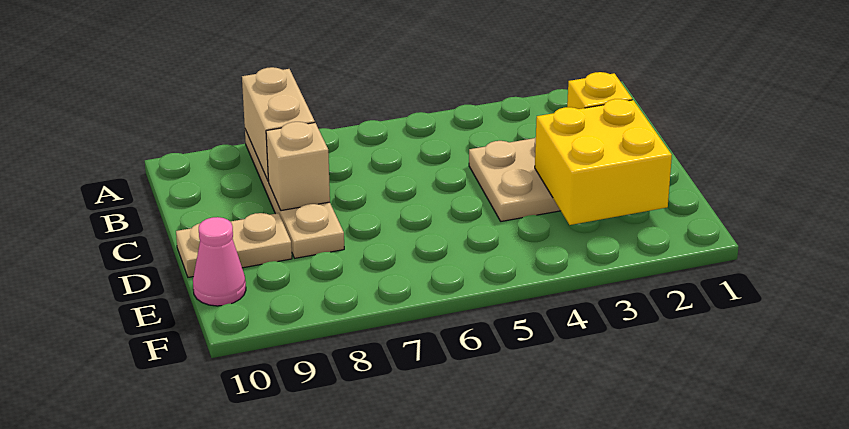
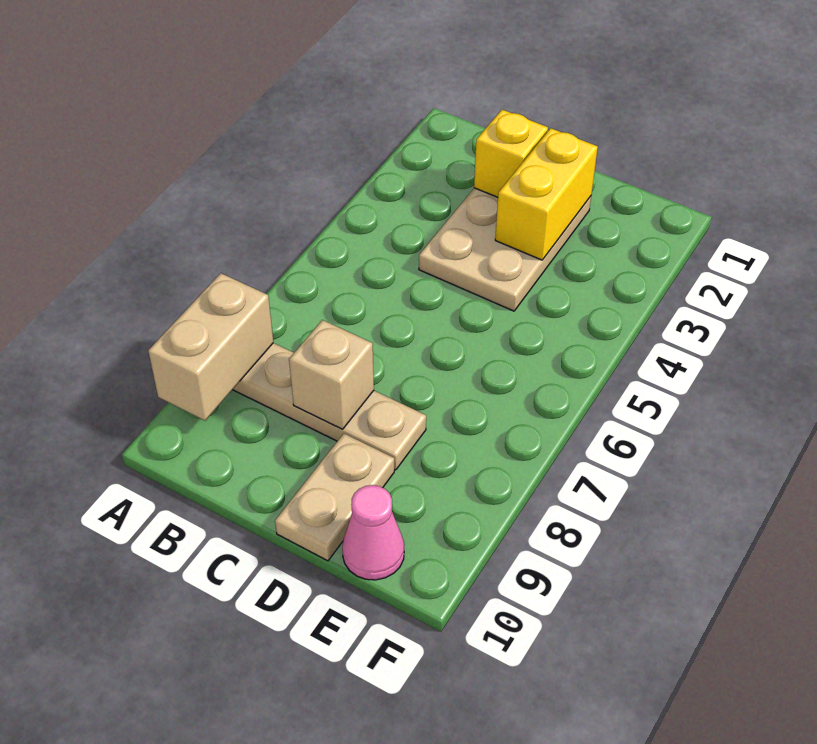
tan 1x2 brick [242,67,315,181] -> tan 1x2 brick turned to [148,273,273,421]
yellow 2x2 brick [535,99,672,225] -> yellow 1x2 brick [495,128,598,260]

